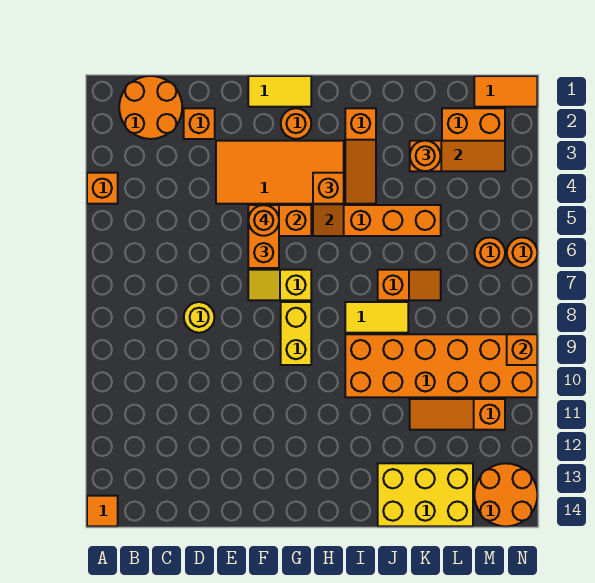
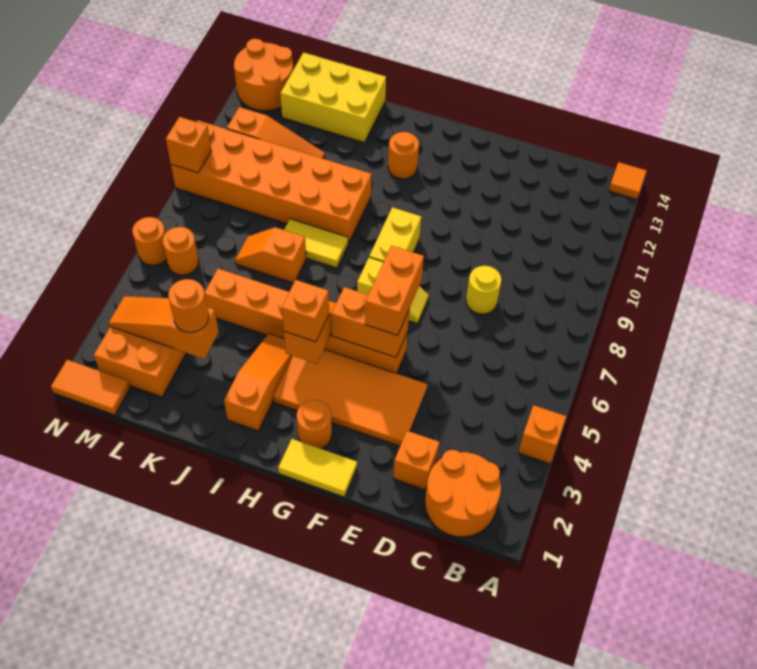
orange 1x1 round brick [248,205,279,236] -> orange 1x1 round brick moved to [388,132,419,179]

